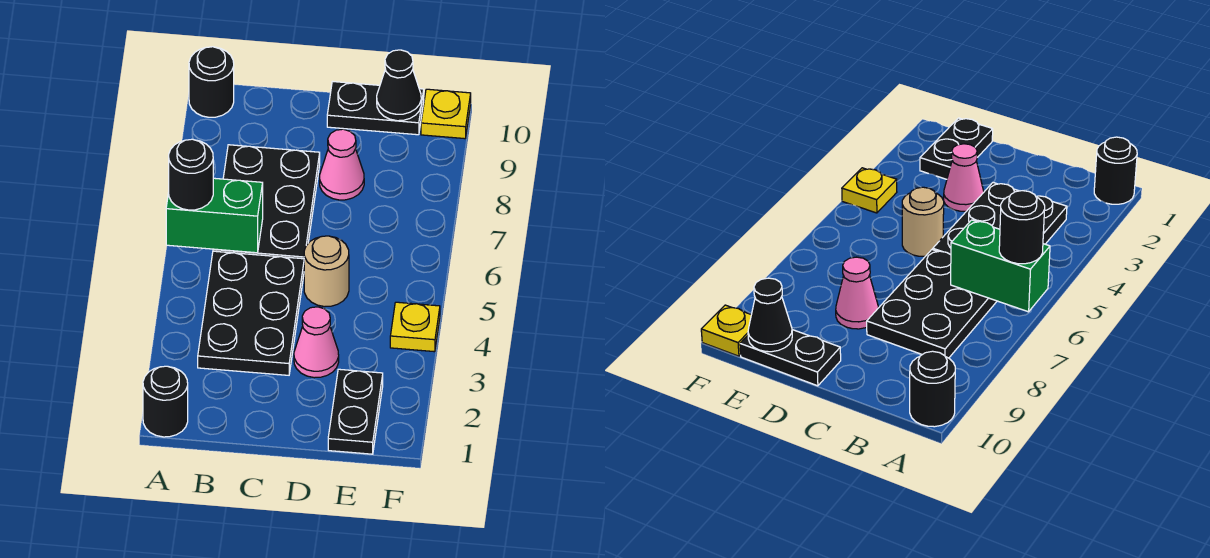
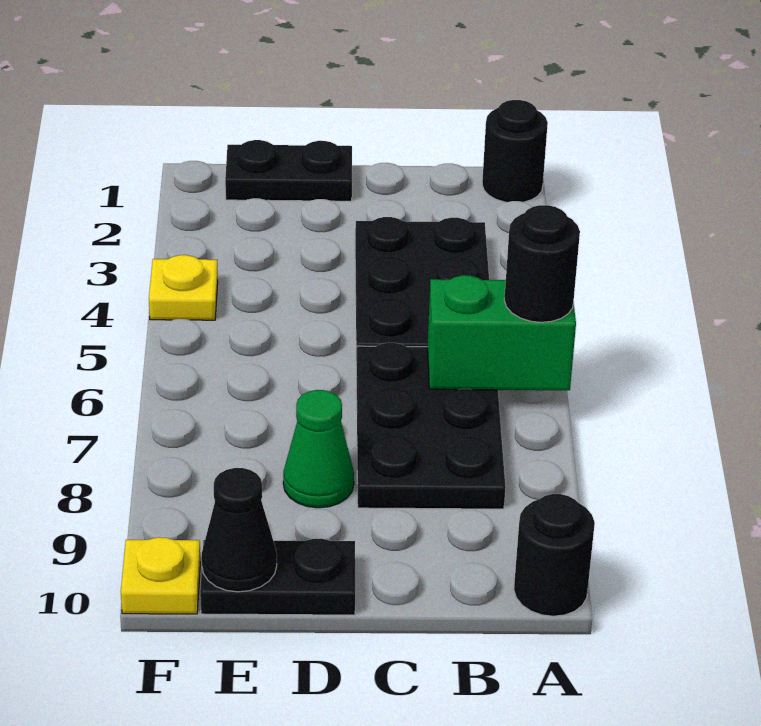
pink 1x1 cone [294,307,339,378] -> none
tan 1x1 round brick [304,236,349,307] -> none
pink 1x1 cone [320,129,364,200] -> green 1x1 cone [283,390,354,508]
black 1x2 plate [328,369,383,454] -> black 1x2 plate turned to [225,140,352,201]

